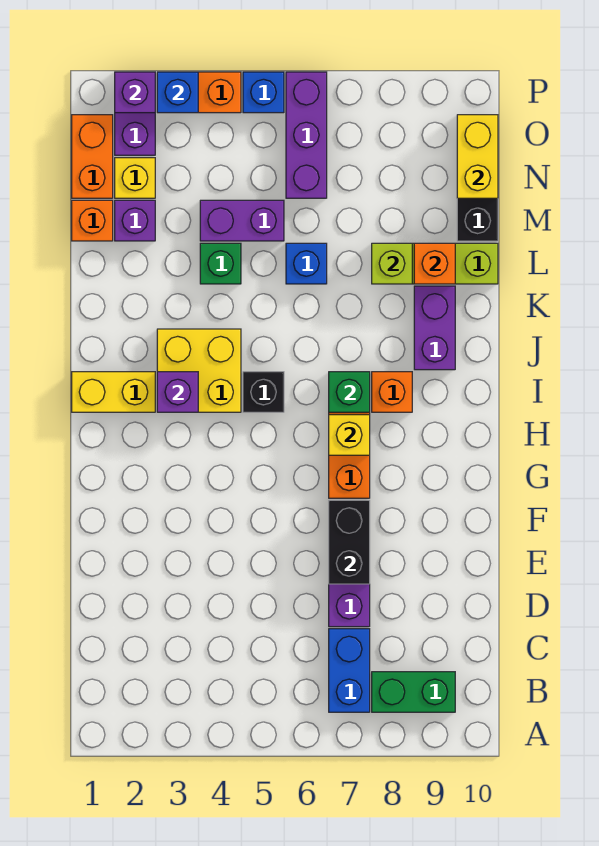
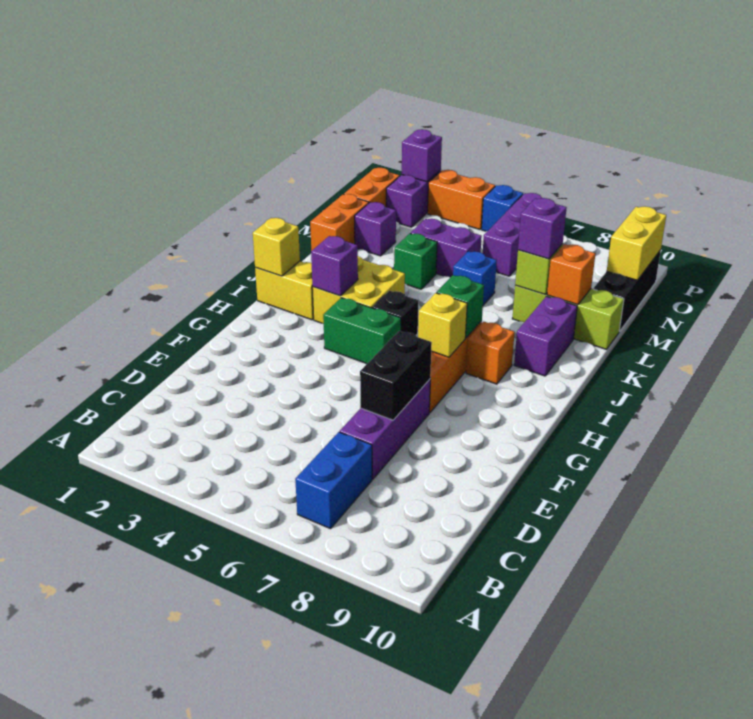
green 1x2 brick [372,672,455,712] -> green 1x2 brick moved to [323,298,401,364]
none -> purple 1x1 brick [518,198,567,259]
orange 1x1 brick [72,200,113,241] -> orange 1x2 brick [310,194,369,251]
yellow 1x1 brick [115,158,155,198] -> yellow 1x1 brick moved to [253,218,300,276]
blue 1x1 brick [157,72,198,113] -> none

